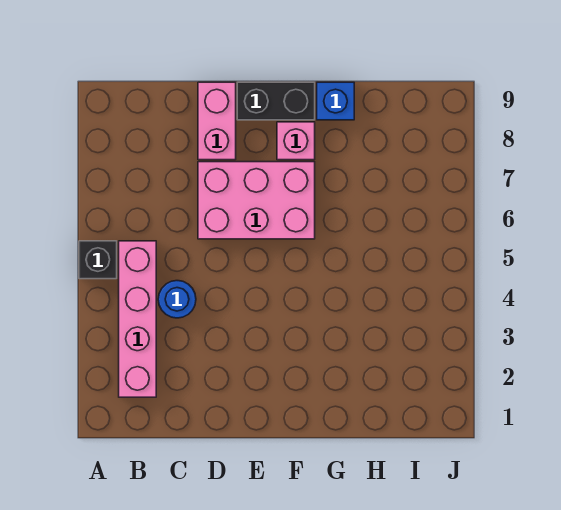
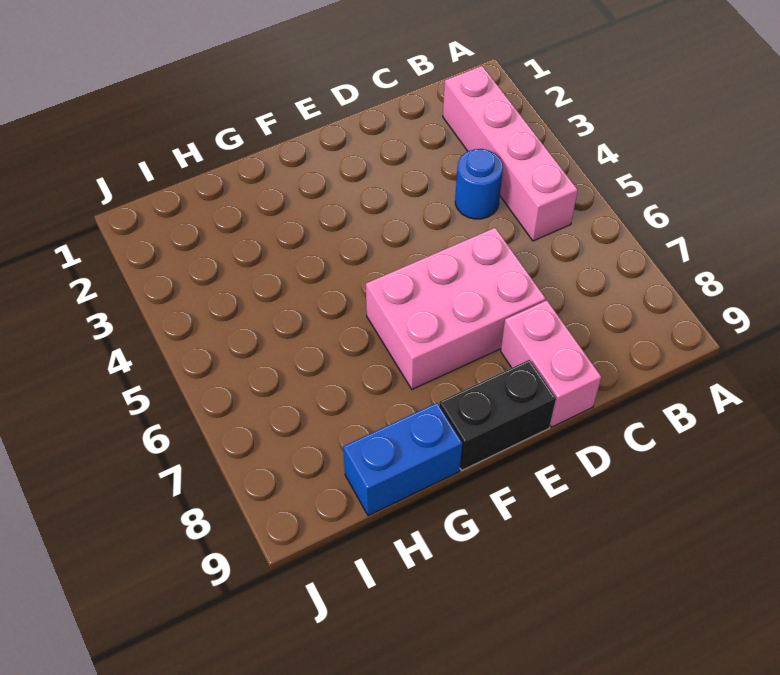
black 1x1 brick [79,241,117,279] -> none
pink 1x1 brick [277,122,315,160] -> none
blue 1x1 brick [317,82,354,120] -> blue 1x2 brick [343,403,462,516]

